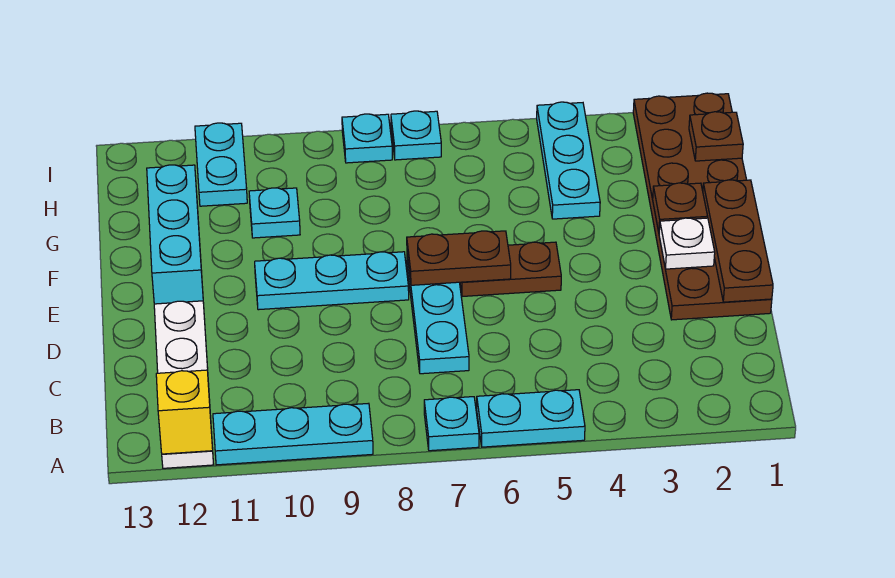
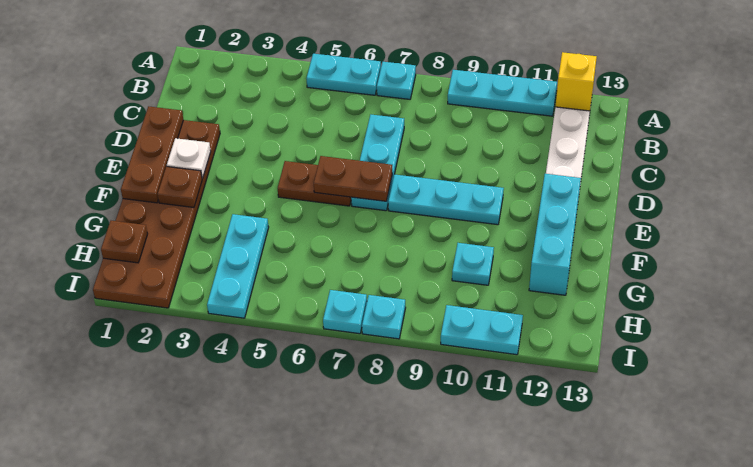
cyan 1x2 plate [195,123,247,206] -> cyan 1x2 plate turned to [441,305,523,355]

